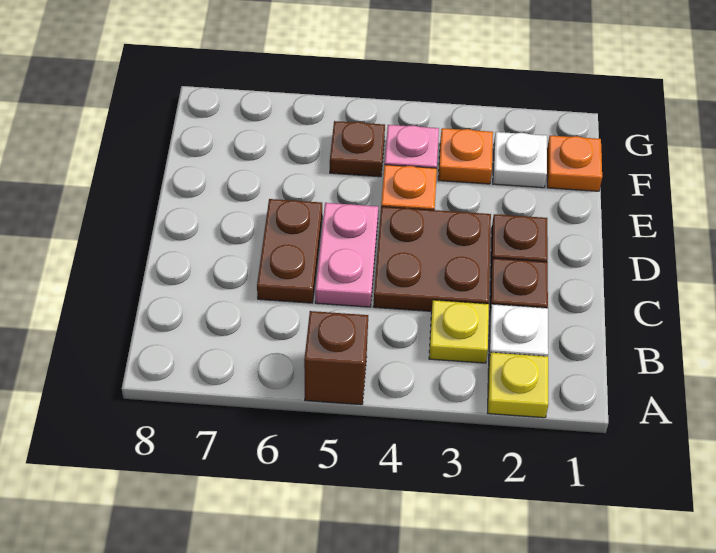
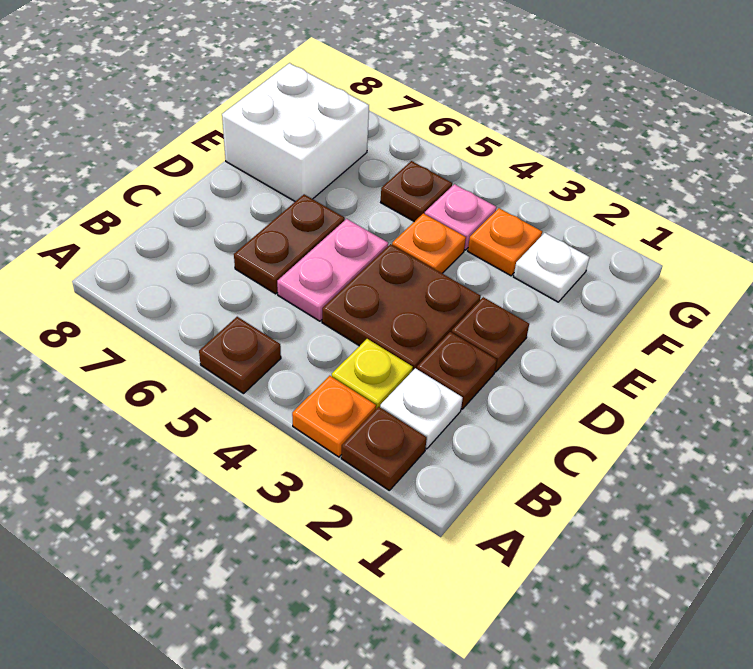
yellow 1x1 plate [488,353,549,418] -> brown 1x1 plate [341,407,427,491]
brown 1x1 brick [304,311,368,405] -> brown 1x1 plate [199,317,281,394]
none -> white 2x2 brick [222,63,369,202]
orange 1x1 plate [547,136,602,191] -> orange 1x1 plate moved to [292,376,376,457]

